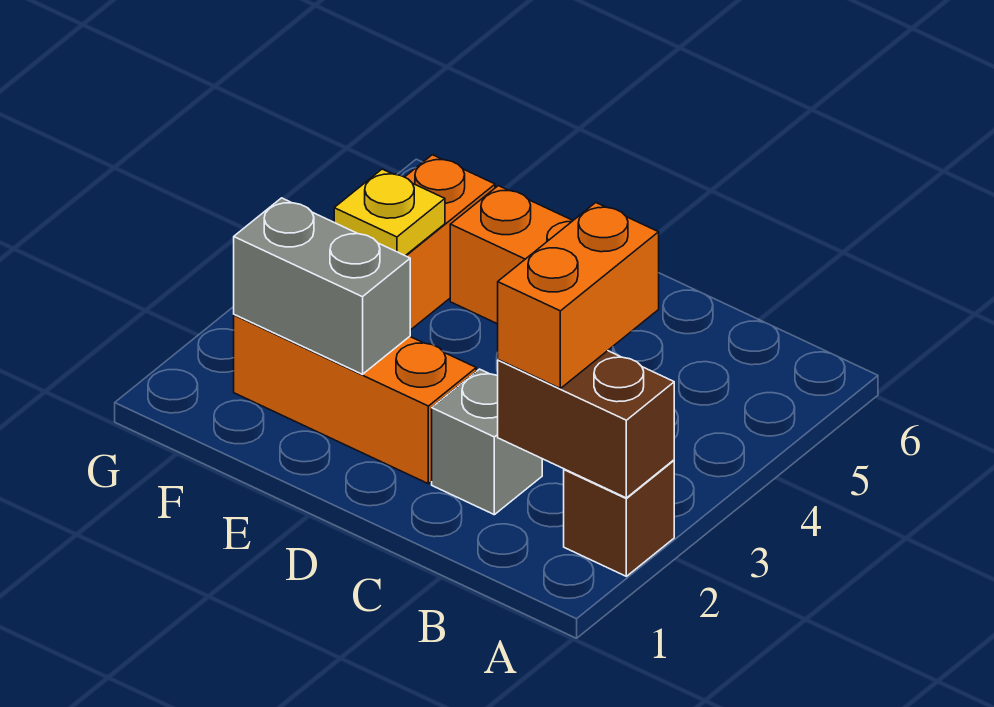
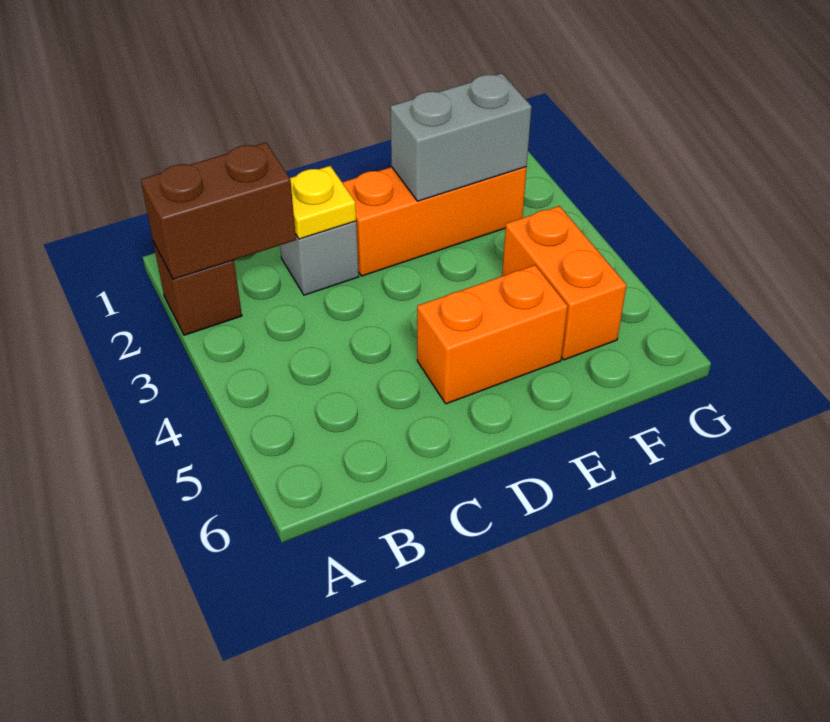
orange 1x2 brick [498,203,659,388] -> none
yellow 1x1 plate [334,169,445,256] -> yellow 1x1 plate moved to [290,166,356,239]

